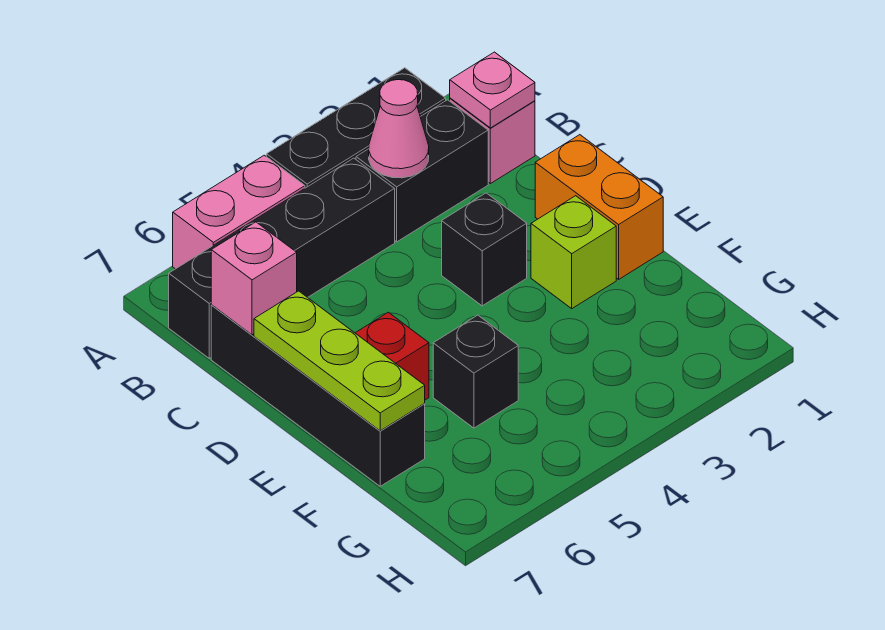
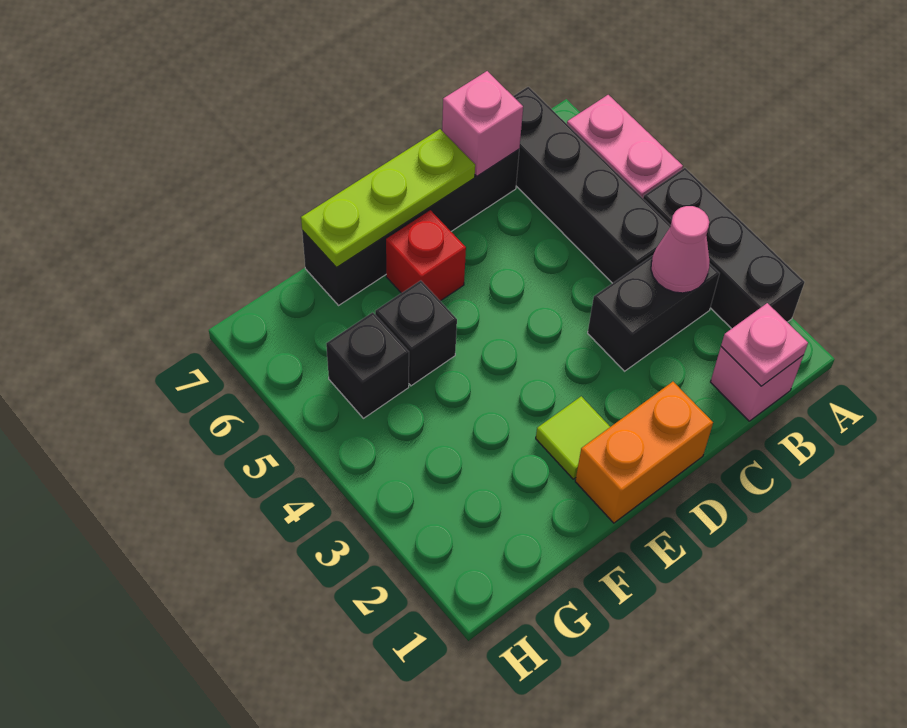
black 1x2 brick [356,100,488,242] -> black 1x2 brick turned to [588,256,720,371]
black 1x1 brick [442,193,527,306] -> black 1x1 brick moved to [326,312,409,418]
lime 1x1 brick [531,196,616,308] -> lime 1x1 tile [536,396,610,479]

